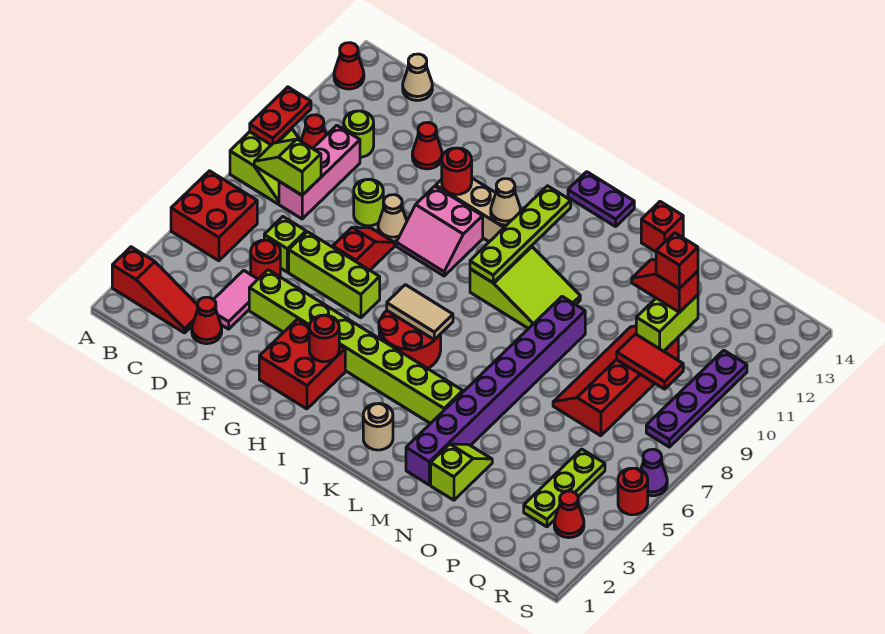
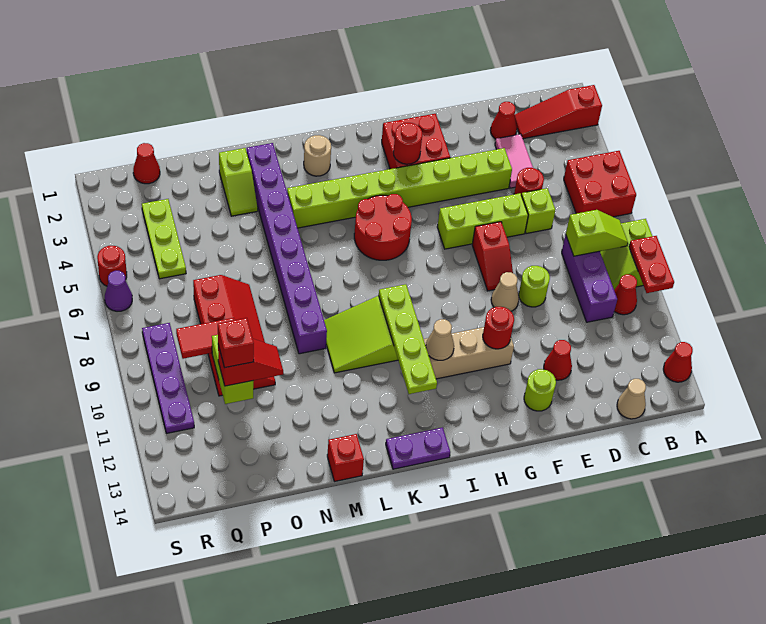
pink 1x3 brick [279,125,360,219] -> purple 1x3 brick [562,235,617,322]
lime 1x1 round brick [344,111,374,157] -> lime 1x1 round brick moved to [524,369,556,411]
pink 2x2 slope [396,186,483,276] -> none
tan 1x2 tile [387,285,453,340] -> none
red 1x1 cone [554,491,584,538] -> red 1x1 cone moved to [133,143,160,184]

